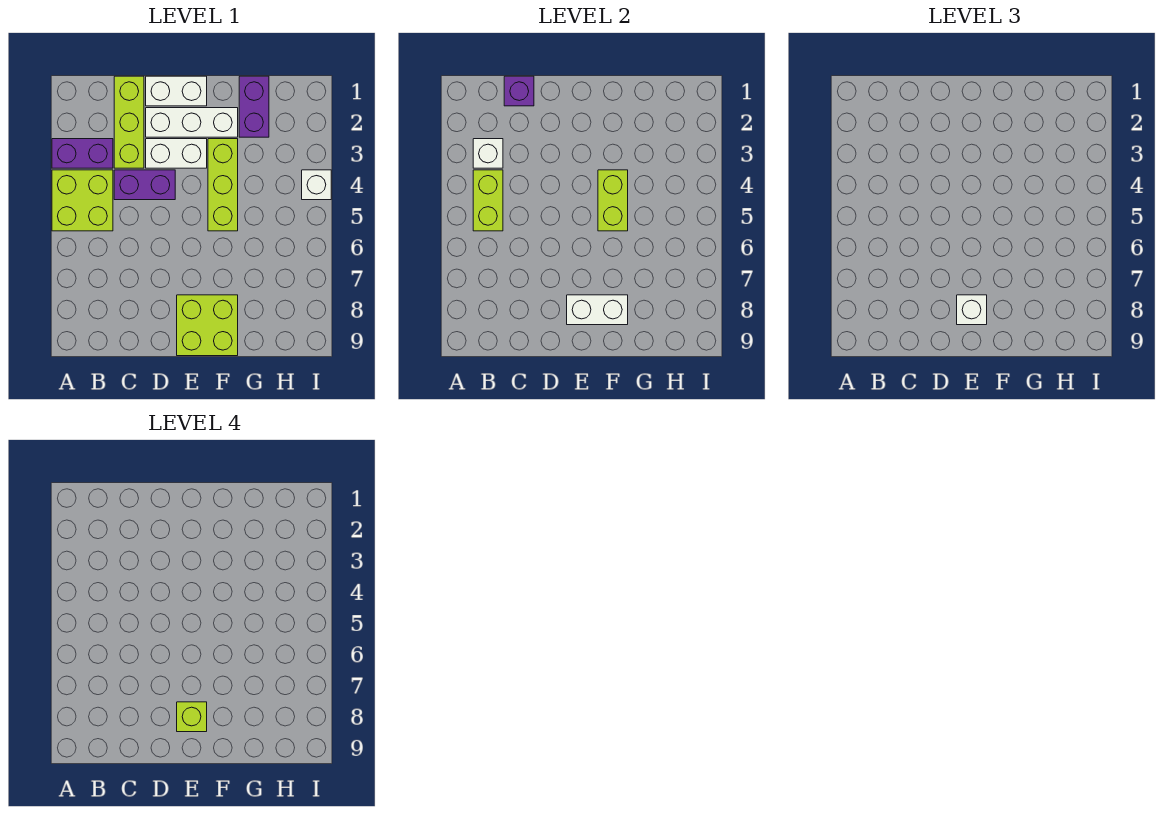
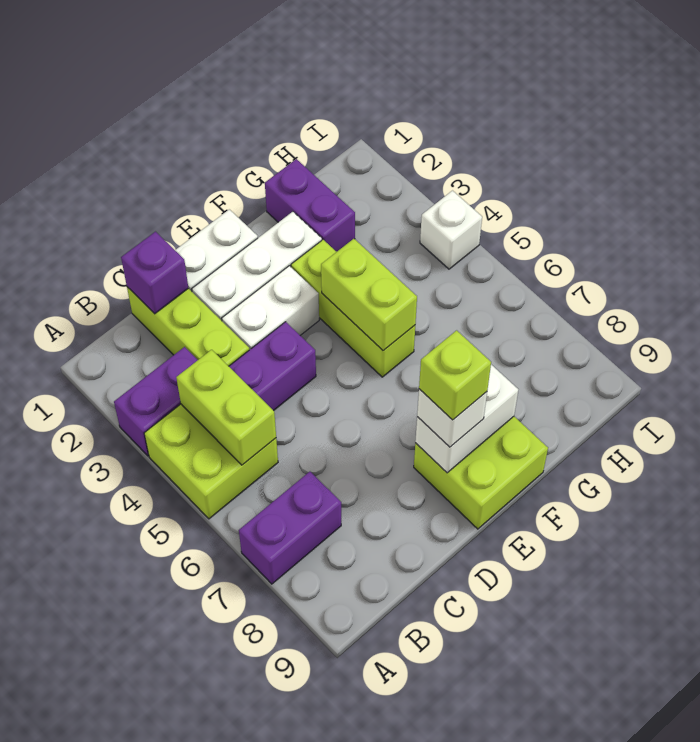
none -> purple 1x2 brick [239,472,341,584]
white 1x1 brick [473,139,503,168] -> none

